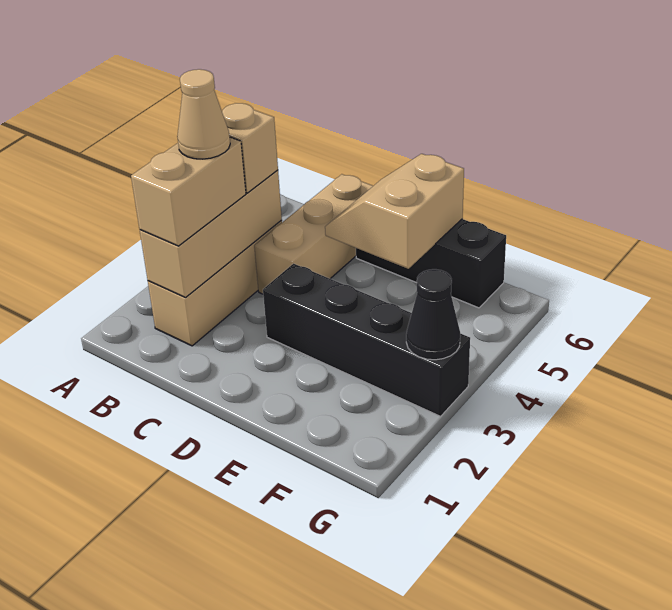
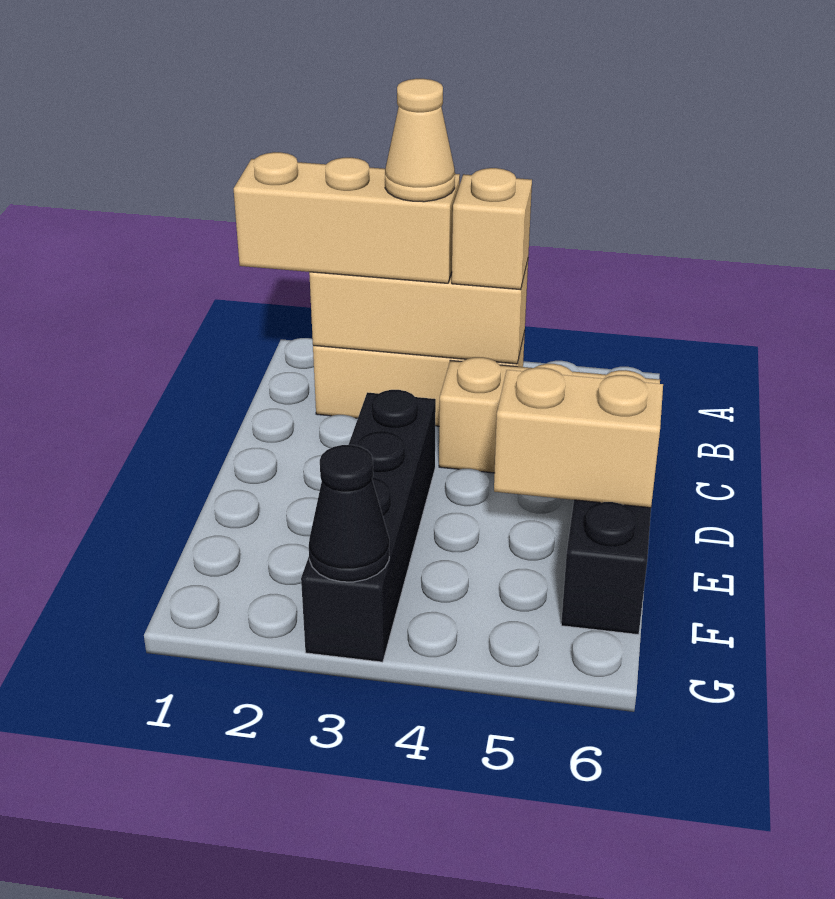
tan 1x2 brick [131,137,246,246] -> tan 1x3 brick [234,152,460,283]

